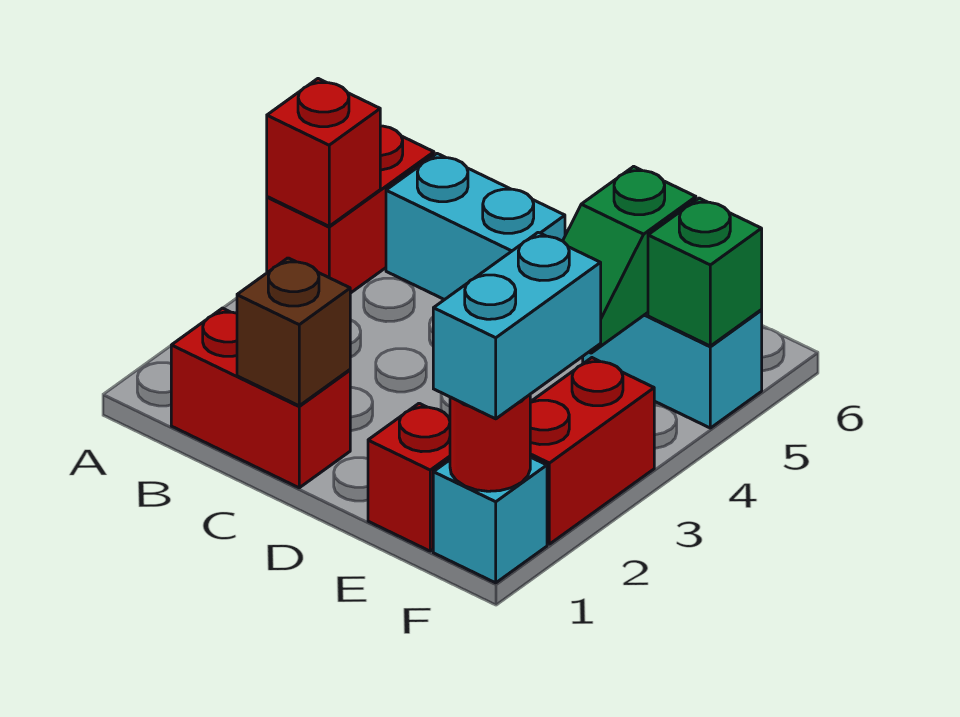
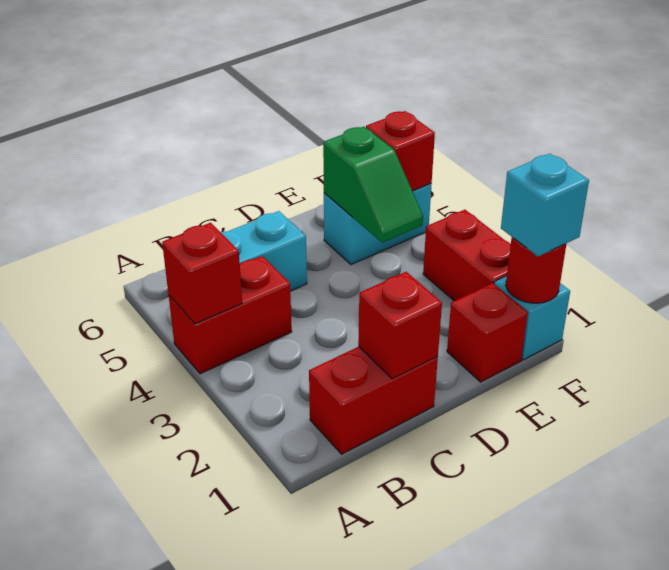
red 1x2 brick [267,126,434,293] -> red 1x2 brick turned to [169,256,292,374]
brown 1x1 brick [237,258,350,406] -> red 1x1 brick [358,272,442,379]
cyan 1x2 brick [433,232,601,419] -> cyan 1x1 brick [501,154,589,256]
green 1x1 brick [648,198,762,346] -> red 1x1 brick [366,111,435,191]

